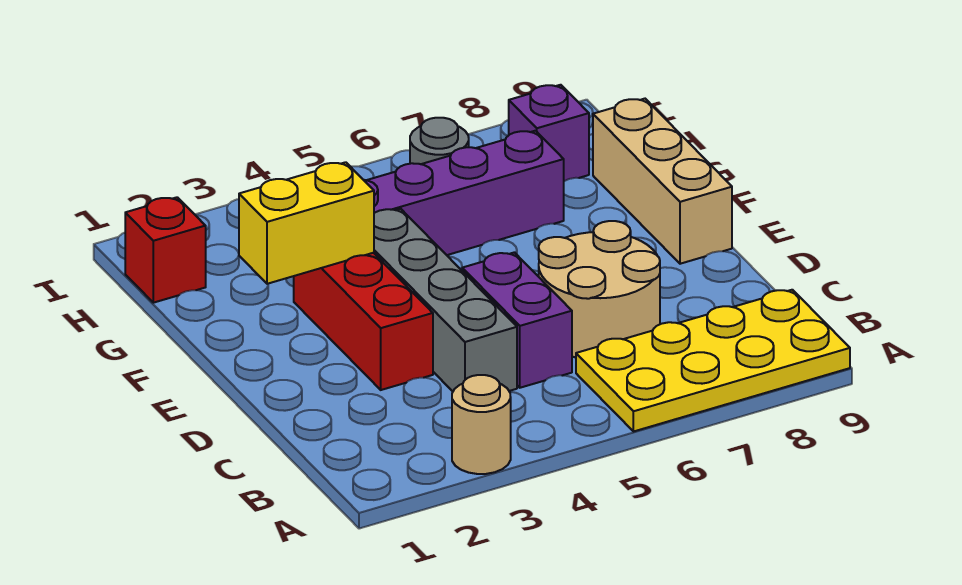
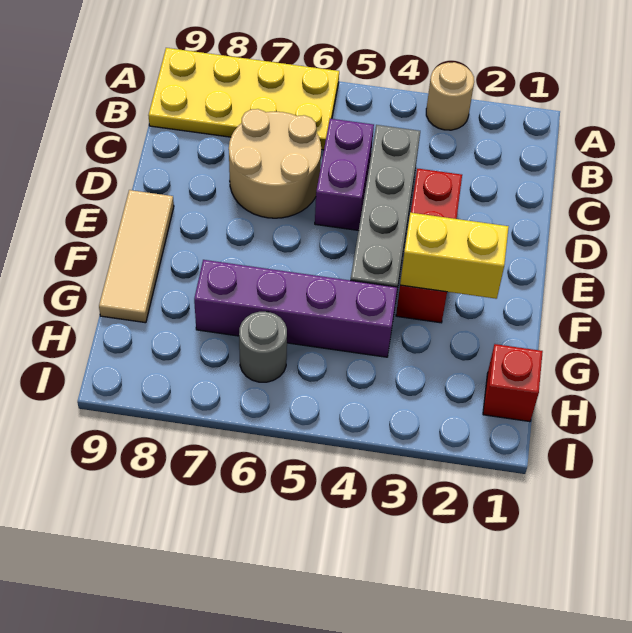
tan 1x3 brick [593,99,732,264] -> tan 1x3 tile [99,190,174,323]
purple 1x1 brick [509,85,589,181] -> none

